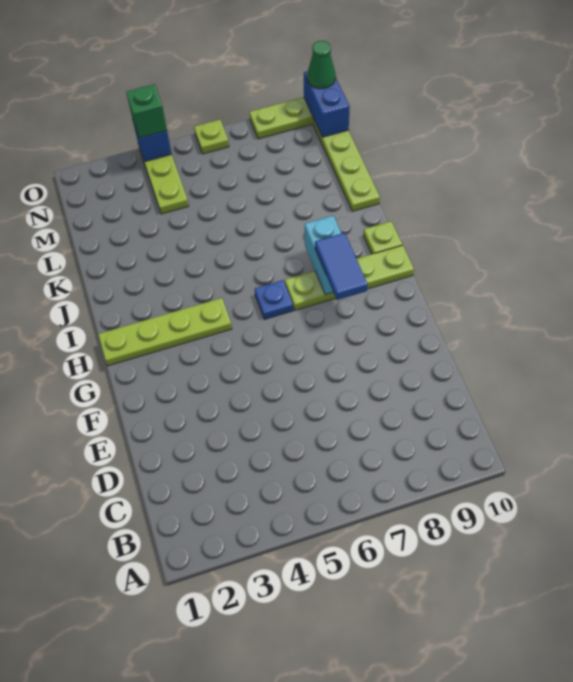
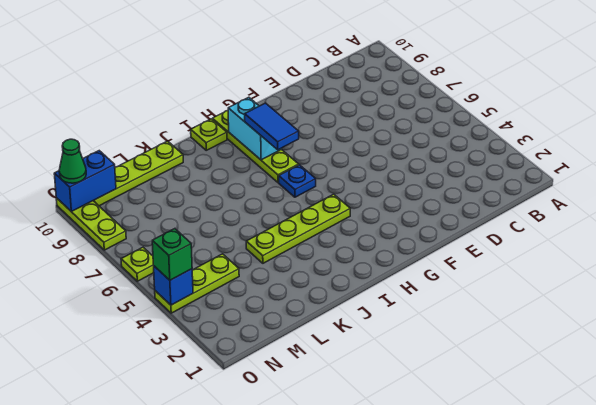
blue 1x2 tile [315,233,368,300] -> blue 1x2 tile turned to [245,103,299,150]
lime 1x4 plate [98,298,232,366] -> lime 1x4 plate turned to [246,194,350,263]
cyan 1x2 brick [305,216,342,295] -> cyan 1x2 brick turned to [228,97,282,160]

